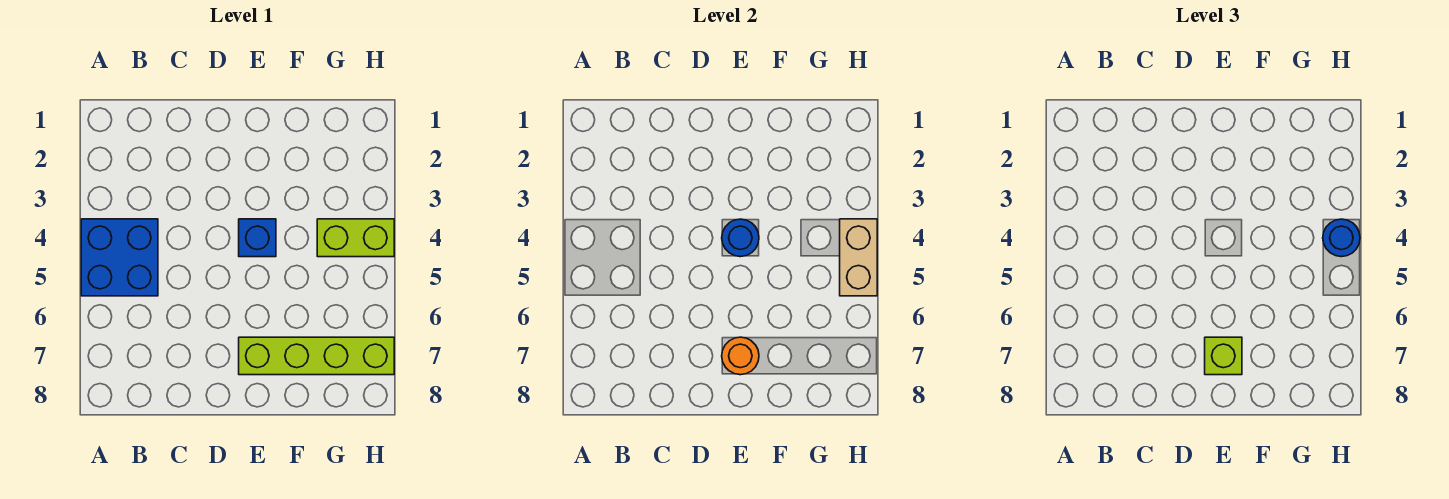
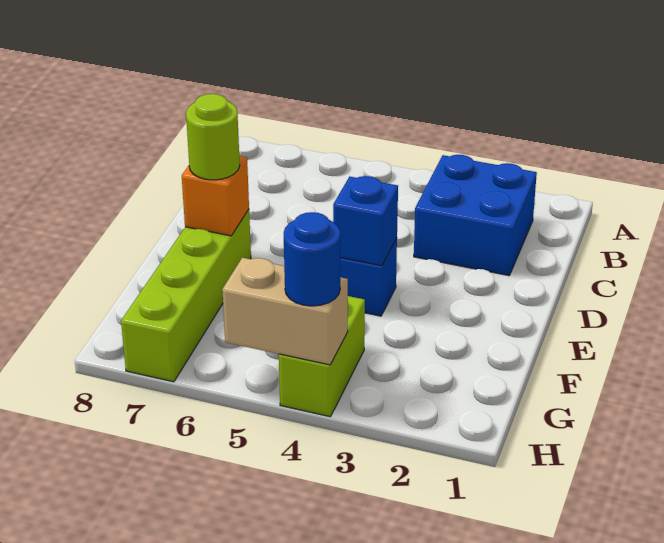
blue 2x2 brick [81,219,158,296] -> blue 2x2 brick moved to [414,155,537,275]
blue 1x1 round brick [722,219,759,257] -> blue 1x1 brick [333,176,398,266]
orange 1x1 round brick [722,337,759,375] -> orange 1x1 brick [182,156,249,236]
lime 1x1 brick [1205,337,1242,375] -> lime 1x1 round brick [186,94,240,180]

